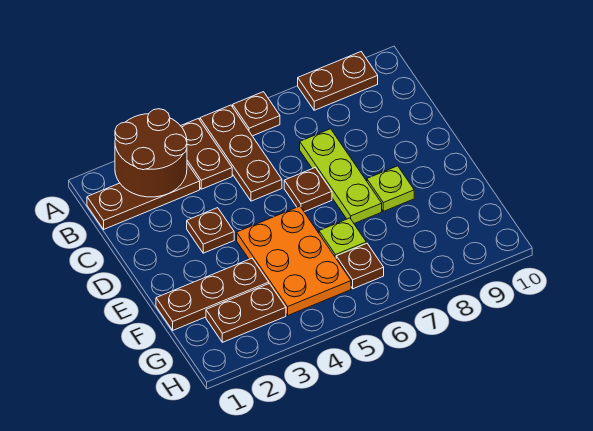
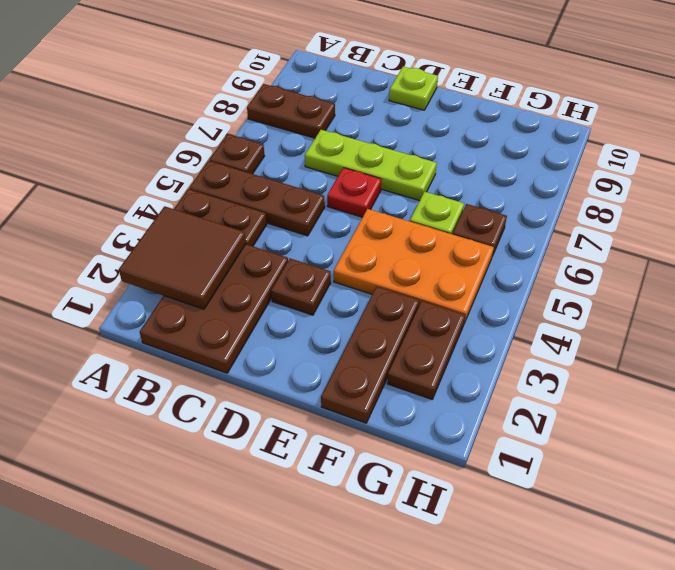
brown 2x2 round brick [115,109,187,197] -> brown 2x2 tile [119,206,246,309]
brown 1x2 plate [298,52,378,110] -> brown 1x2 plate turned to [247,84,335,138]
brown 1x3 plate [87,163,200,229] -> brown 2x3 plate [140,244,288,373]
brown 1x1 plate [284,168,332,212] -> red 1x1 plate [327,168,381,217]
lime 1x1 plate [367,166,414,211] -> lime 1x1 plate moved to [389,67,438,110]

